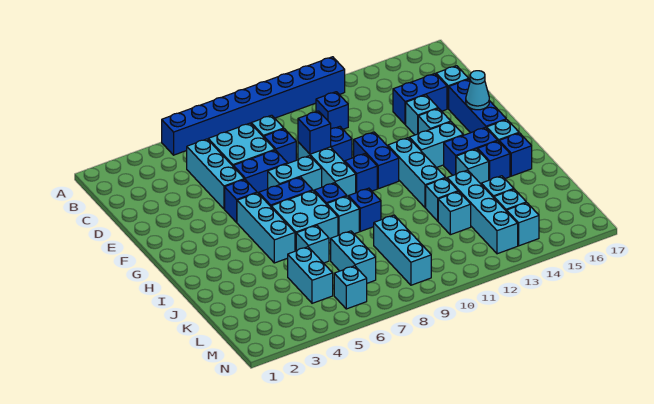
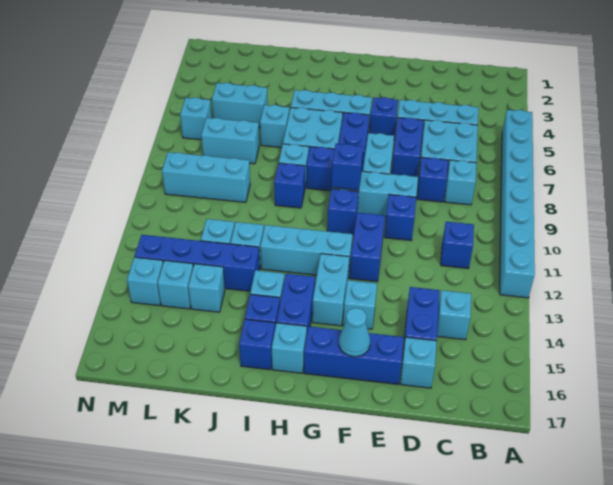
blue 1x8 brick [162,57,345,155] -> cyan 1x8 brick [500,110,535,298]
blue 1x1 brick [298,111,331,154] -> blue 1x1 brick moved to [331,144,363,190]
cyan 1x1 brick [406,95,438,135] -> cyan 1x1 brick moved to [437,290,471,340]
blue 1x2 brick [354,132,399,189] -> blue 1x2 brick turned to [350,213,385,282]
cyan 1x4 brick [447,170,518,254] -> blue 1x4 brick [135,235,260,291]

